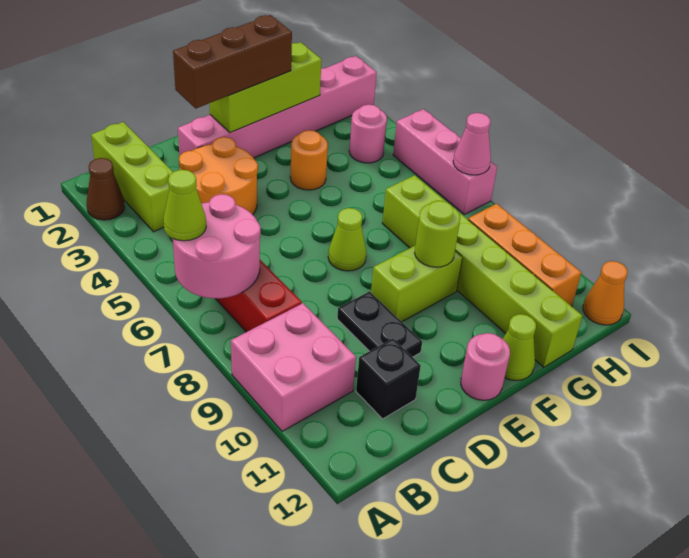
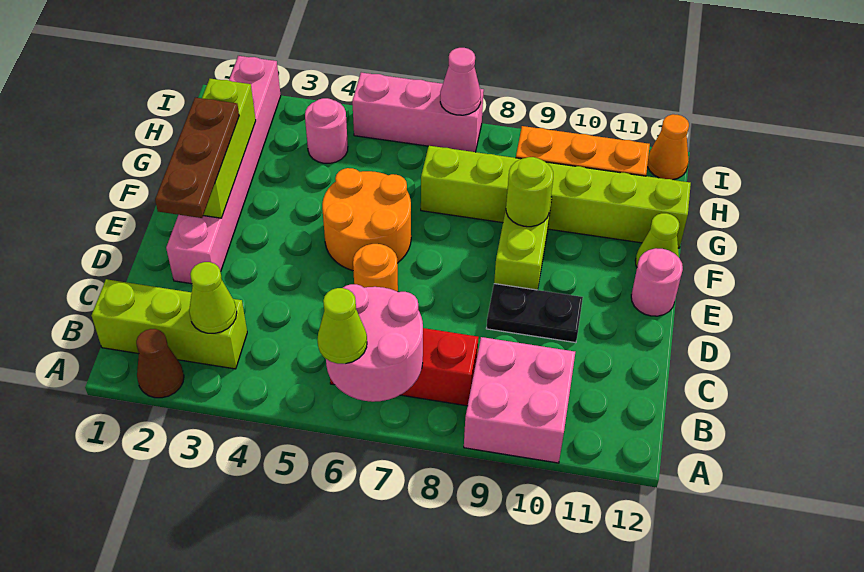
orange 2x2 round brick [179,137,258,215] -> orange 2x2 round brick moved to [322,168,411,271]
black 1x1 brick [356,339,421,419] -> none
brown 1x3 brick [173,15,292,108] -> brown 1x3 plate [155,98,239,218]
lime 1x1 cone [328,208,367,271] -> lime 1x1 cone moved to [189,262,237,333]
orange 1x1 round brick [290,130,328,190] -> orange 1x1 round brick moved to [353,244,398,292]

